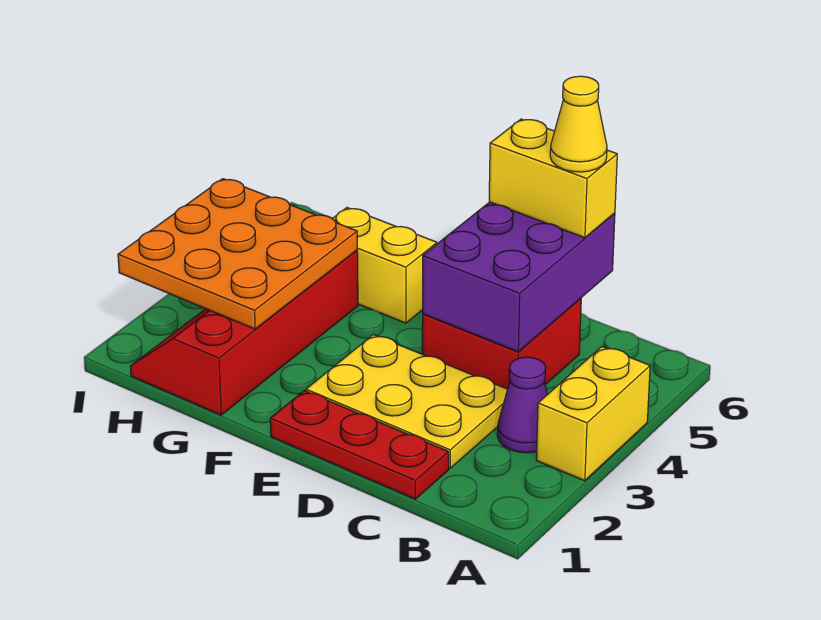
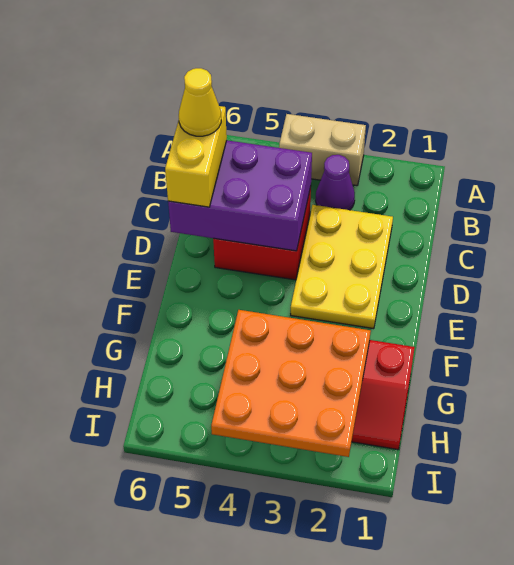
yellow 1x2 brick [536,347,650,481] -> tan 1x2 brick [279,114,366,186]
red 1x3 plate [270,391,449,499] -> none
yellow 1x2 brick [332,208,437,323] -> none

